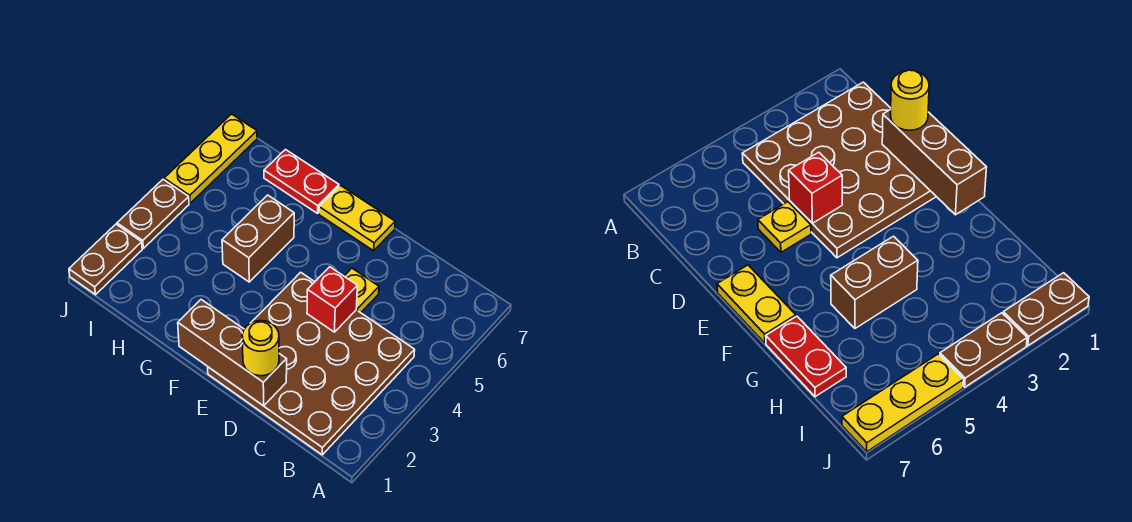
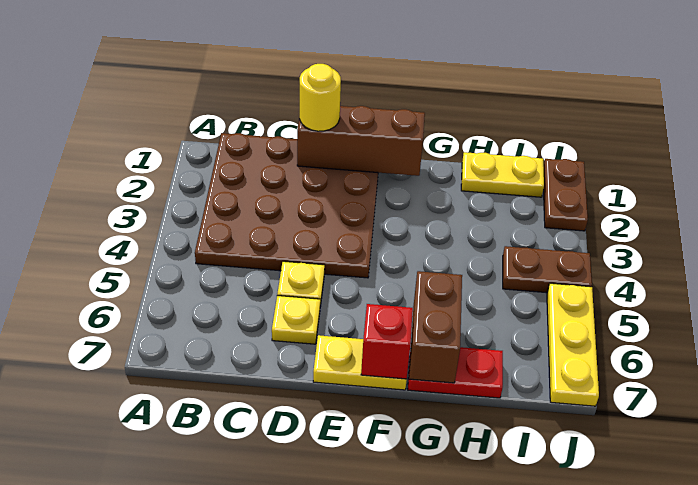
red 1x1 brick [307,267,357,332] -> red 1x1 brick moved to [361,304,413,379]
none -> yellow 1x1 plate [272,296,320,344]
brown 1x2 brick [222,195,294,282] -> brown 1x2 brick moved to [409,271,462,383]
none -> yellow 1x2 plate [461,152,544,197]
brown 1x2 plate [117,179,189,248] -> brown 1x2 plate turned to [503,246,592,293]

